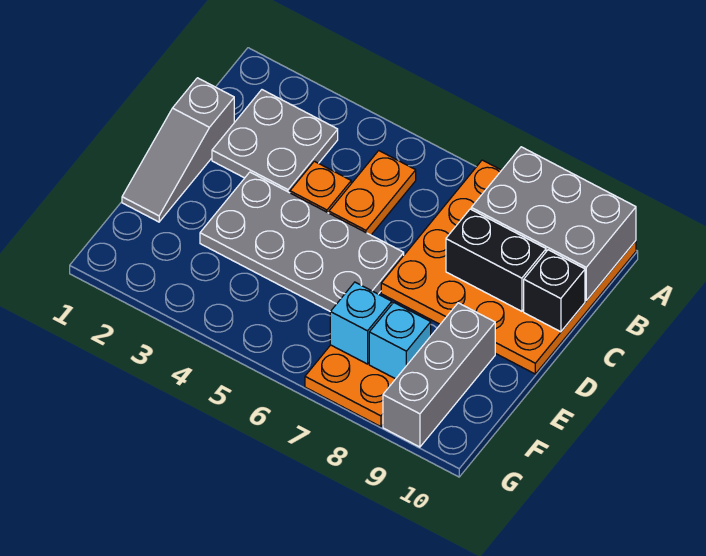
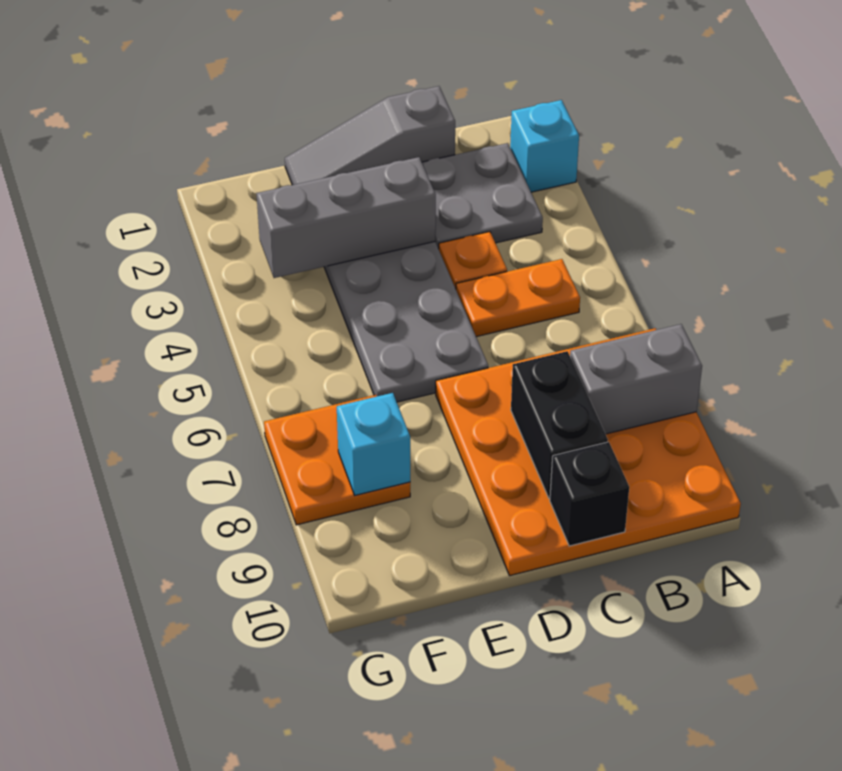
grey 2x3 brick [471,147,636,301] -> grey 1x2 brick [570,324,702,434]
grey 1x3 brick [383,303,495,447] -> grey 1x3 brick moved to [256,157,436,278]
cyan 1x1 brick [330,282,392,364] -> cyan 1x1 brick moved to [510,100,579,192]

